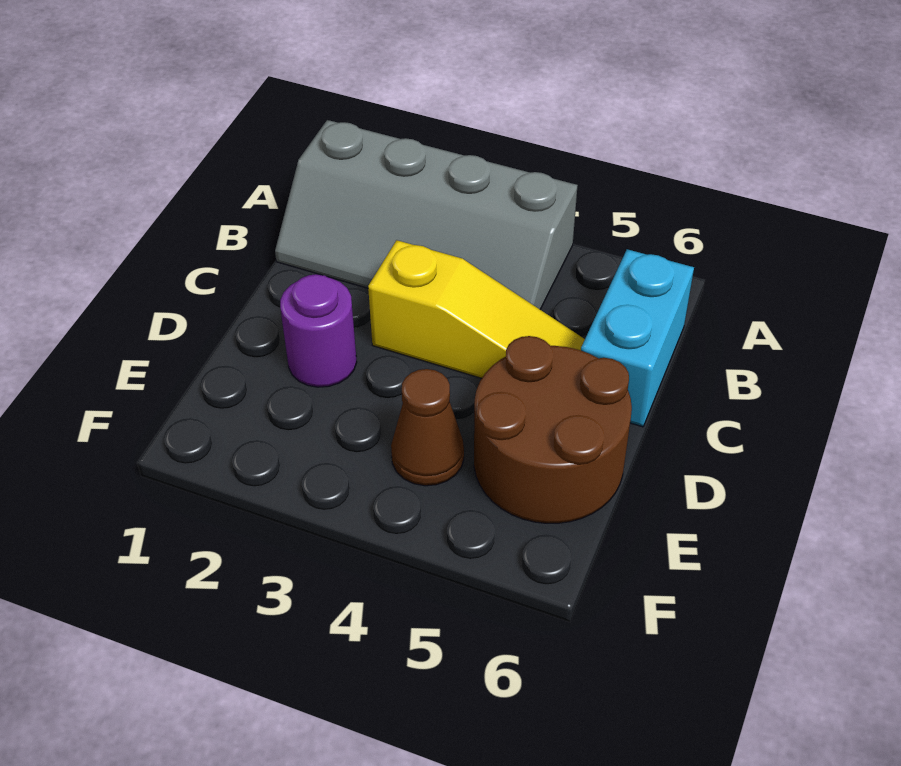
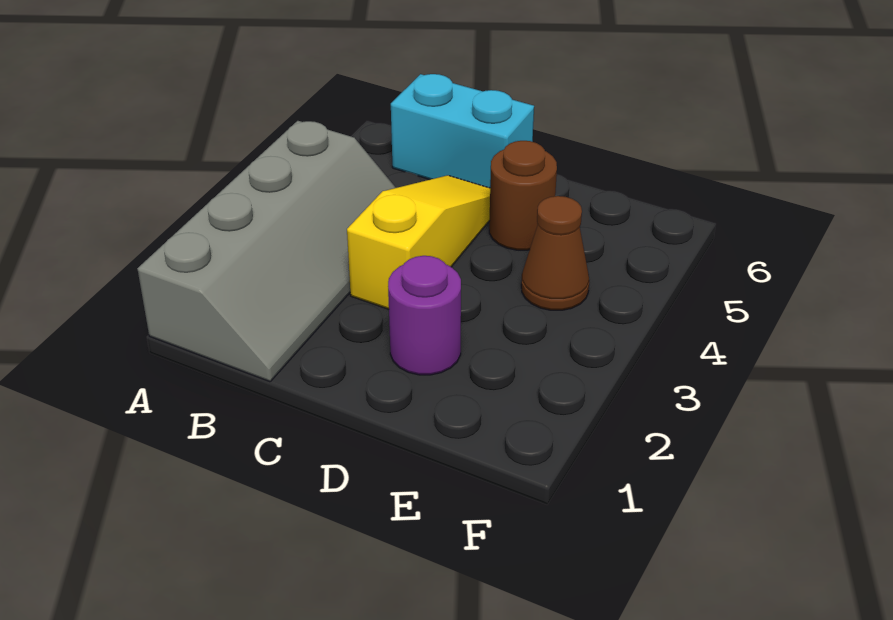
brown 2x2 round brick [474,336,632,523] -> brown 1x1 round brick [489,141,557,250]

